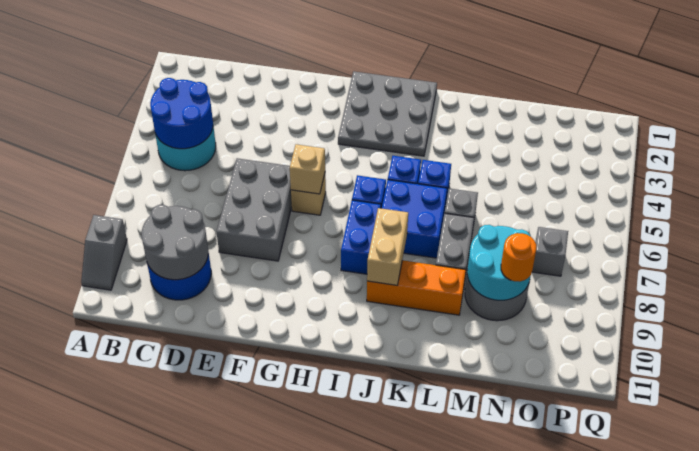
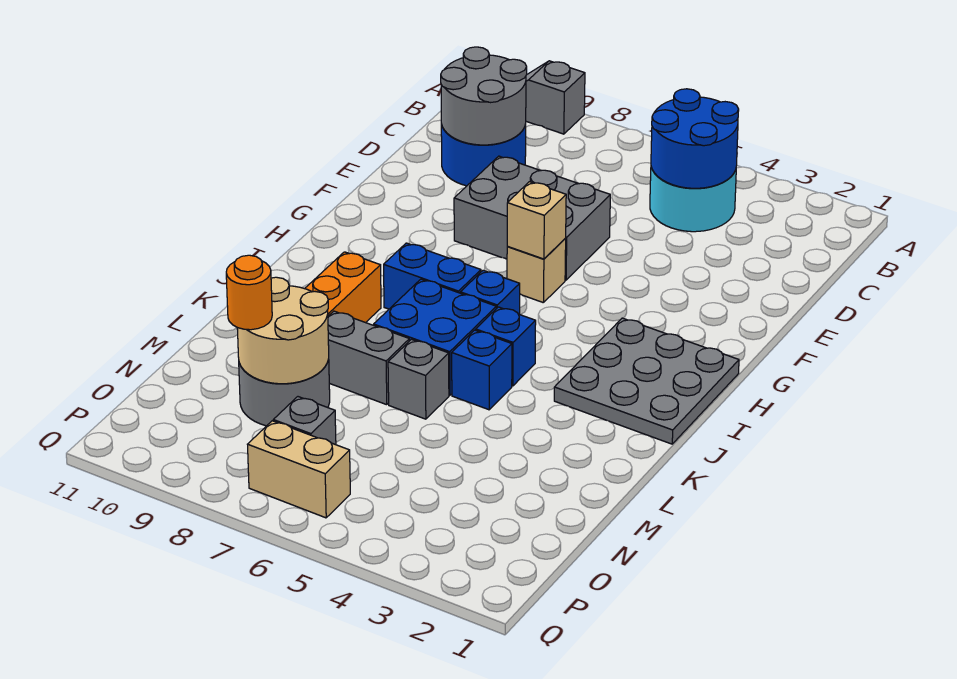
tan 1x2 brick [367,208,408,286] -> tan 1x2 brick moved to [248,421,350,518]
cyan 2x2 round brick [467,225,531,300] -> tan 2x2 round brick [237,277,329,384]

